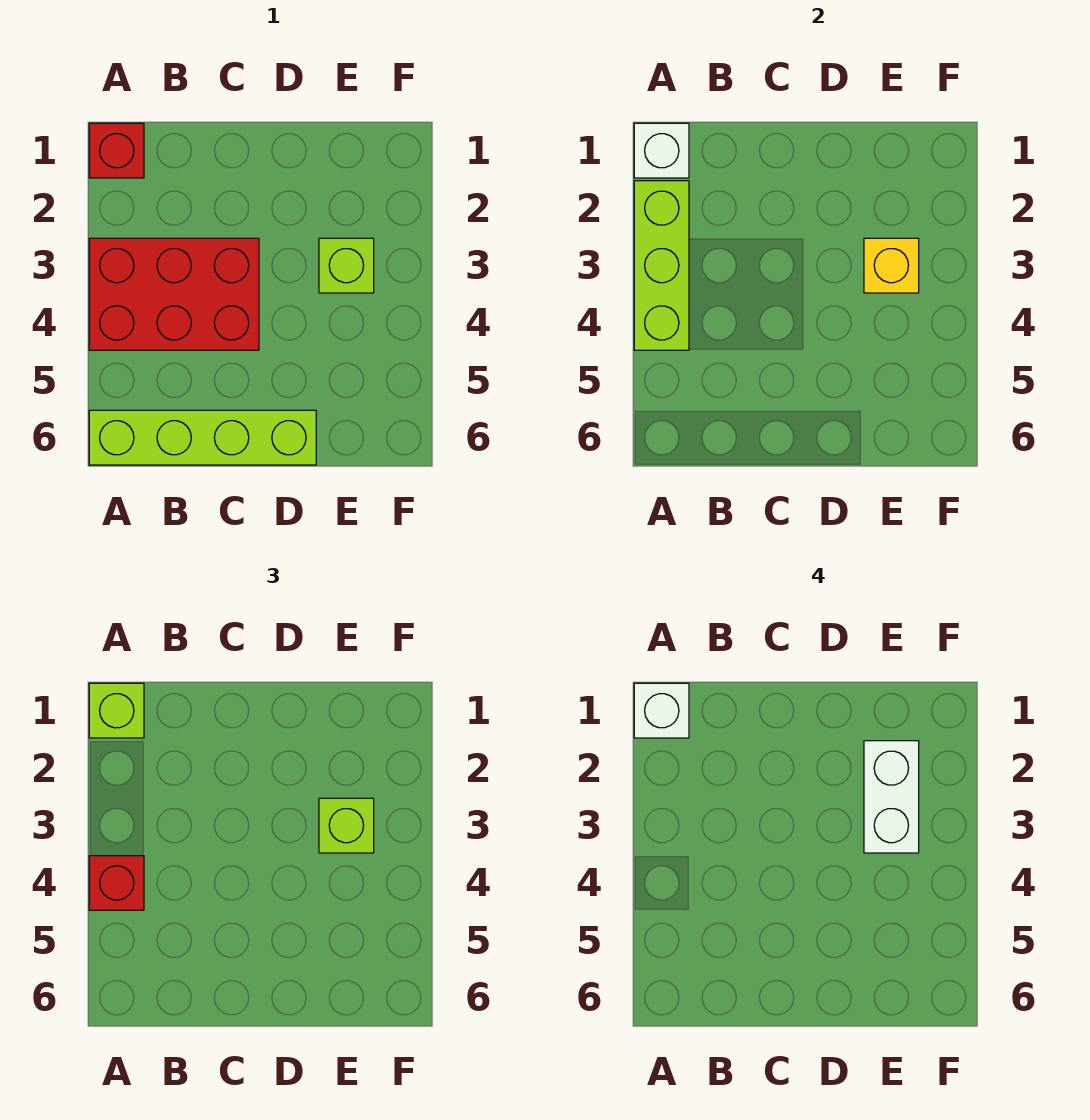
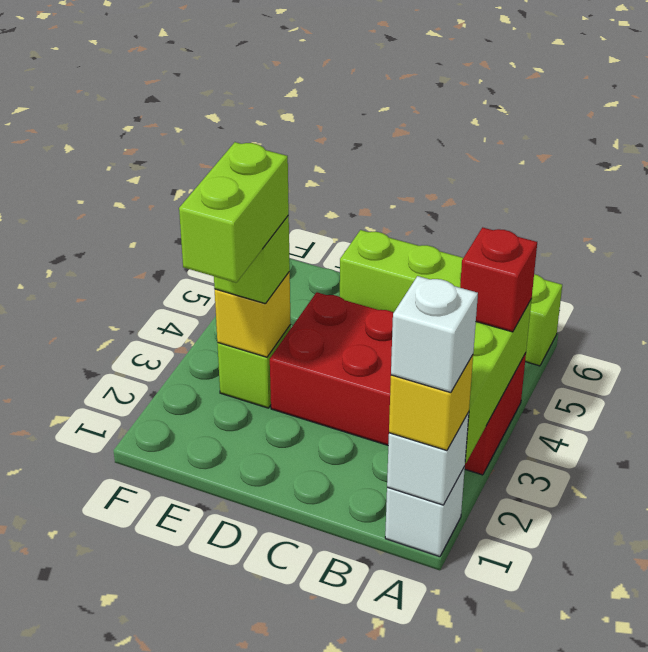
red 1x1 brick [89,123,144,178] -> white 1x1 brick [385,466,465,557]
lime 1x1 brick [89,683,144,738] -> yellow 1x1 brick [389,355,473,451]
red 2x3 brick [89,238,259,350] -> red 2x4 brick [270,292,526,475]
white 1x2 brick [864,741,919,853] -> lime 1x2 brick [179,142,289,283]

